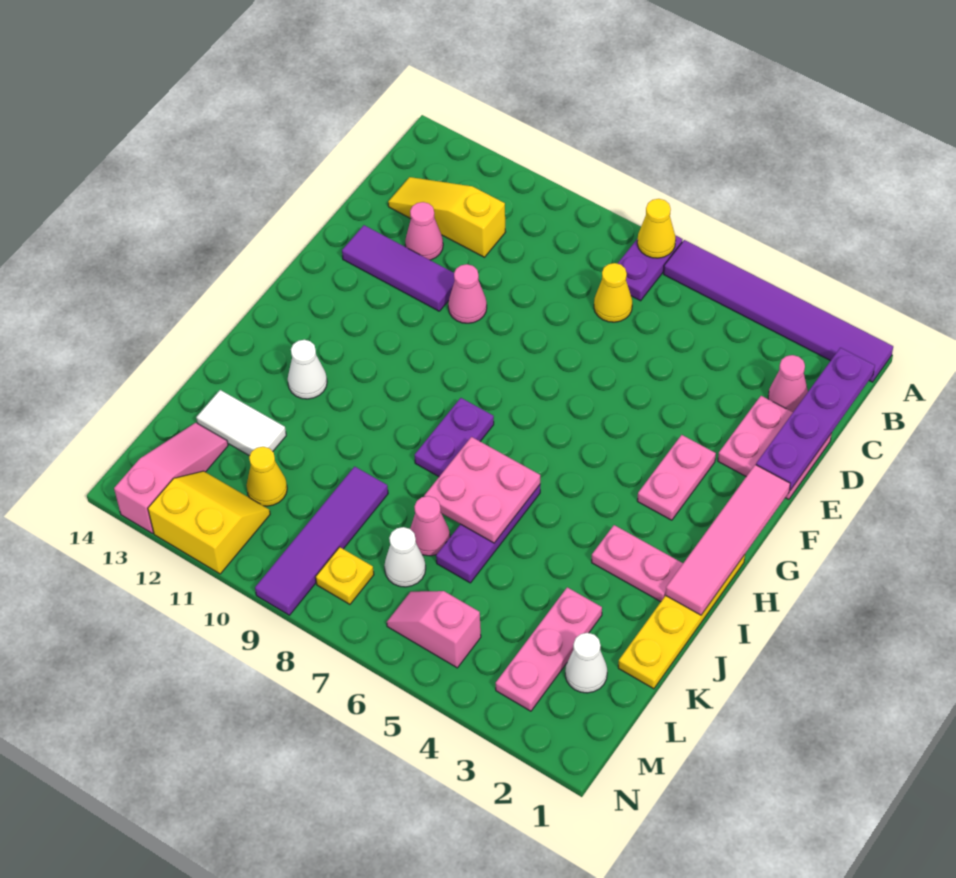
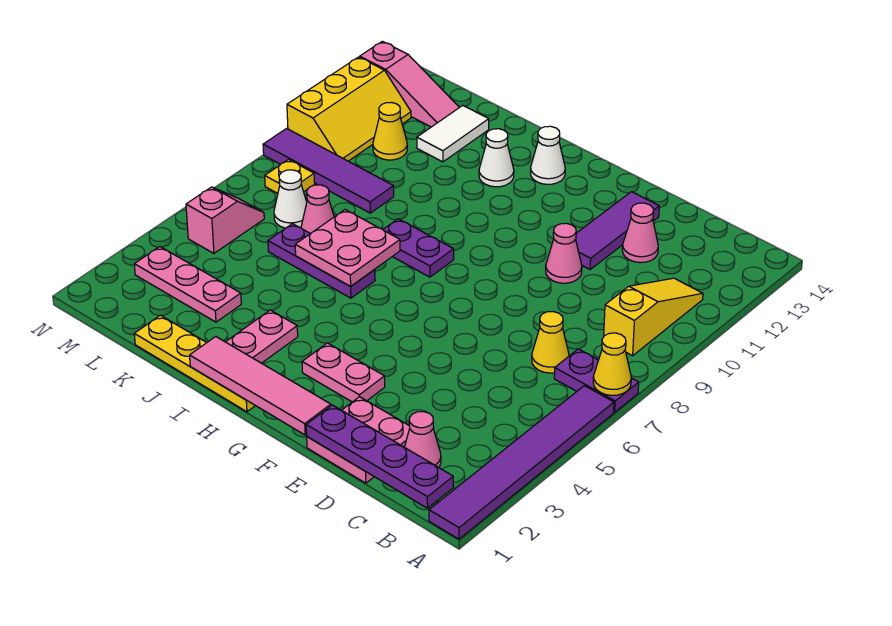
yellow 1x3 slope [388,177,505,257] -> yellow 1x3 slope moved to [604,278,703,356]
white 1x1 cone [565,633,607,693] -> white 1x1 cone moved to [530,126,565,184]
yellow 2x2 slope [148,471,270,574] -> yellow 2x3 slope [287,57,411,161]

